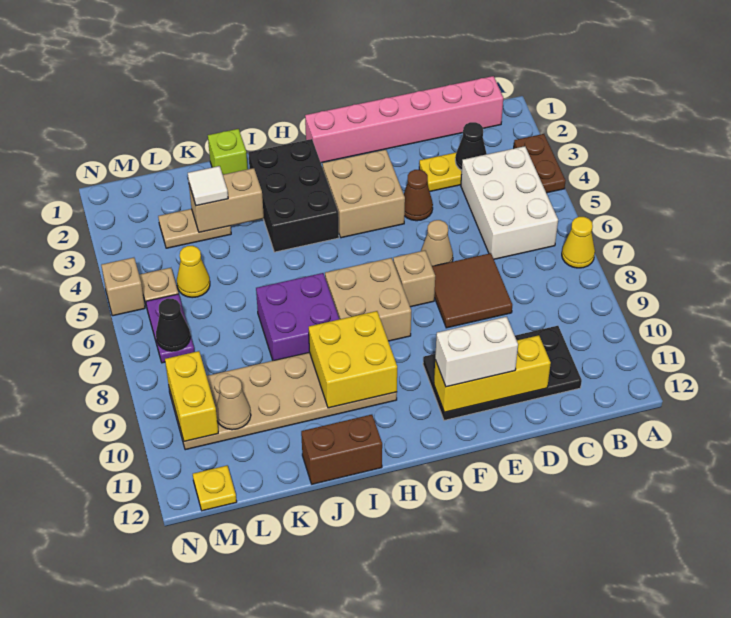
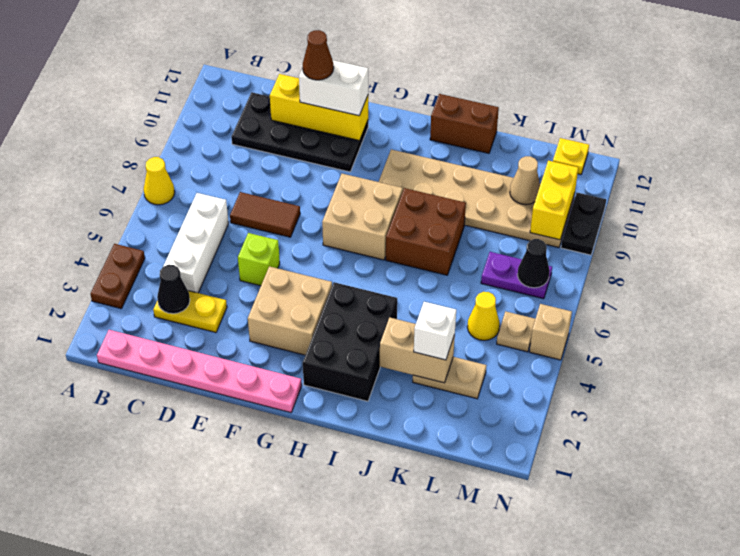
pink 1x6 brick [305,76,503,163] -> pink 1x6 plate [97,330,302,413]
white 2x3 brick [461,146,558,259] -> white 1x3 brick [163,193,229,293]
brown 2x2 tile [432,253,512,328] -> brown 1x2 tile [230,192,300,237]
brown 1x1 cone [404,170,433,221] -> brown 1x1 cone moved to [303,30,334,80]
tan 1x1 cone [421,220,453,266] -> none
tan 1x1 brick [393,250,435,307] -> none
yellow 2x2 brick [309,311,397,408] -> none
purple 2x2 brick [256,273,339,361] -> brown 2x2 brick [386,188,466,275]
lime 1x1 brick [208,129,248,174] -> lime 1x1 brick moved to [238,233,280,286]
white 1x1 tile [188,166,228,206] -> white 1x1 brick [414,302,456,360]
purple 1x2 plate [146,294,194,363] -> purple 1x2 plate turned to [481,252,552,299]
none -> black 1x2 plate [561,193,606,255]

